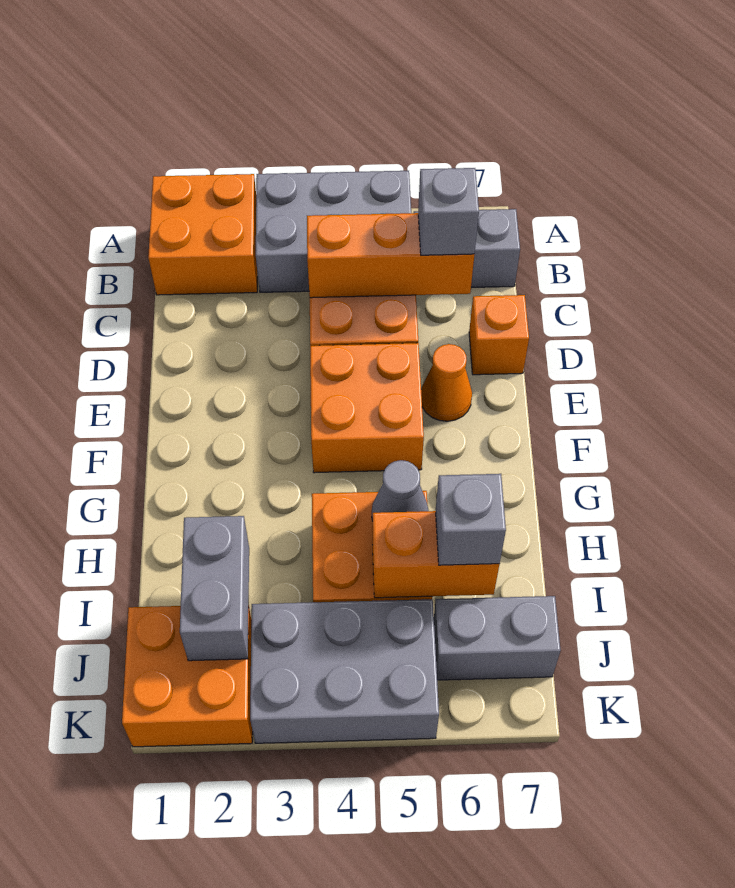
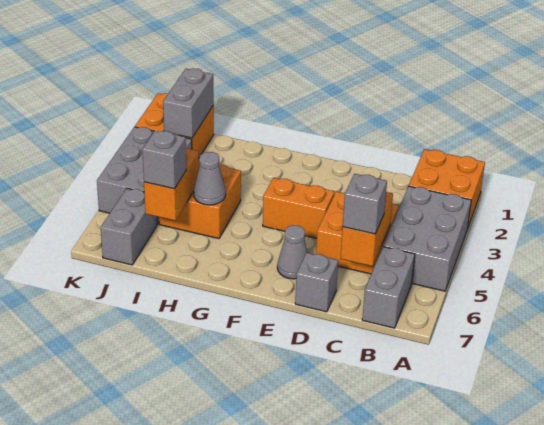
orange 1x3 brick [307,213,474,298] -> orange 1x2 brick [340,192,393,266]
orange 1x1 brick [469,295,529,375] -> grey 1x1 brick [295,253,338,312]
orange 2x2 brick [310,343,424,473] -> orange 1x2 brick [263,178,335,239]
orange 1x1 cone [421,344,472,421] -> grey 1x1 cone [277,225,307,279]
grey 1x2 brick [180,516,249,661] -> grey 1x2 brick turned to [163,68,214,138]

